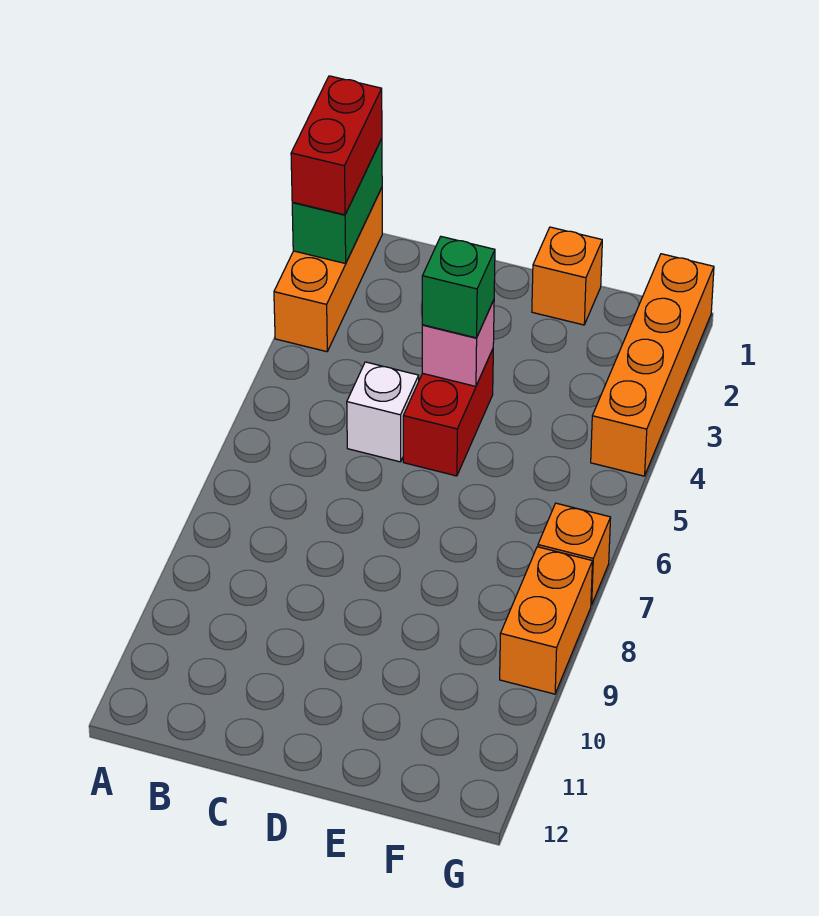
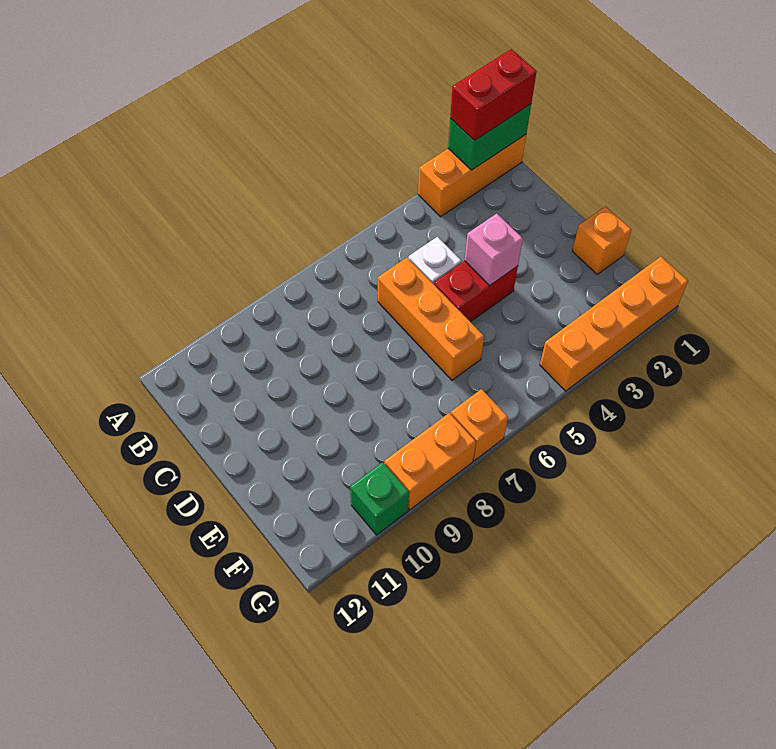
none -> orange 1x3 brick [378,257,484,380]
green 1x1 brick [422,237,495,338] -> green 1x1 brick moved to [350,462,409,535]

